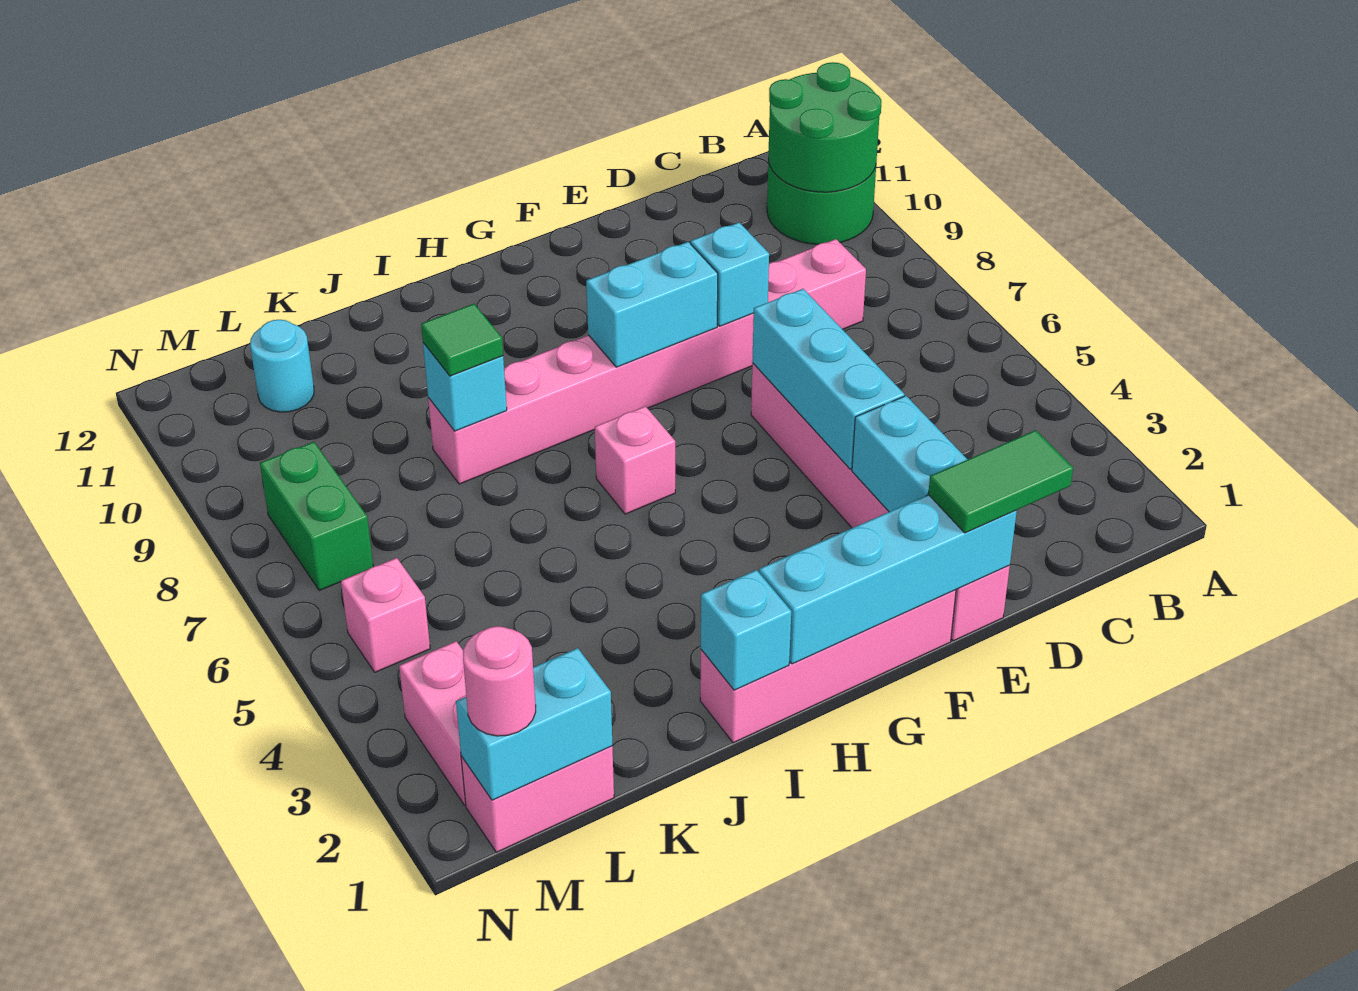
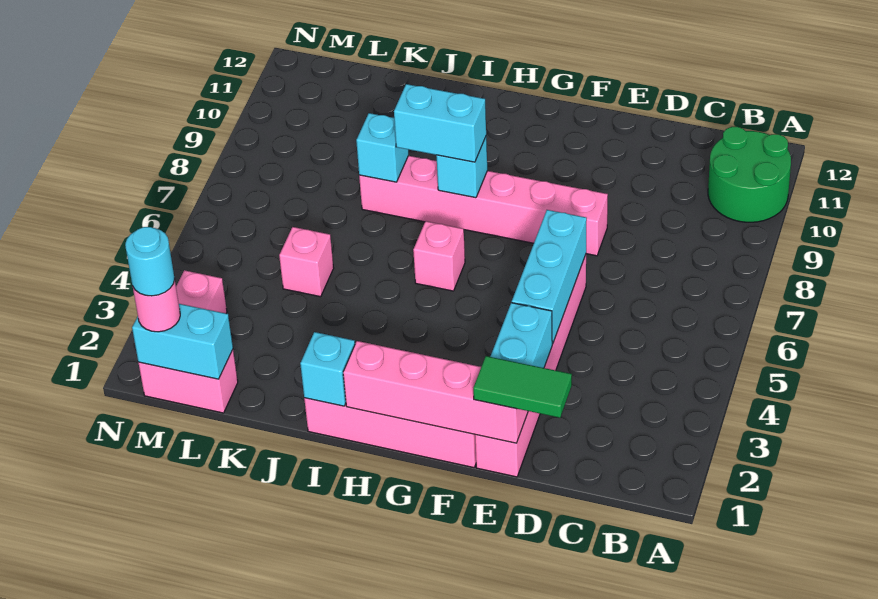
green 2x2 round brick [768,62,881,192] -> none
pink 1x8 brick [428,239,866,484] -> pink 1x6 brick [359,156,608,256]
cyan 1x4 brick [759,495,1017,664] -> pink 1x4 brick [343,341,528,443]
cyan 1x1 brick [691,223,769,326] -> cyan 1x1 brick moved to [436,137,487,198]
cyan 1x2 brick [586,242,718,367] -> cyan 1x2 brick moved to [394,84,486,162]
green 1x1 tile [421,304,503,376] -> none
cyan 1x1 round brick [250,320,314,412] -> cyan 1x1 round brick moved to [125,227,175,296]
pink 1x1 brick [341,558,430,672] -> pink 1x1 brick moved to [279,227,334,297]
green 1x2 brick [260,442,373,591] -> none

